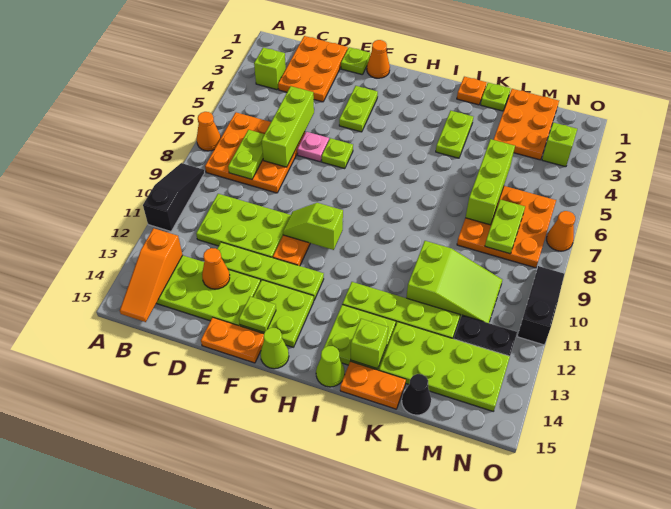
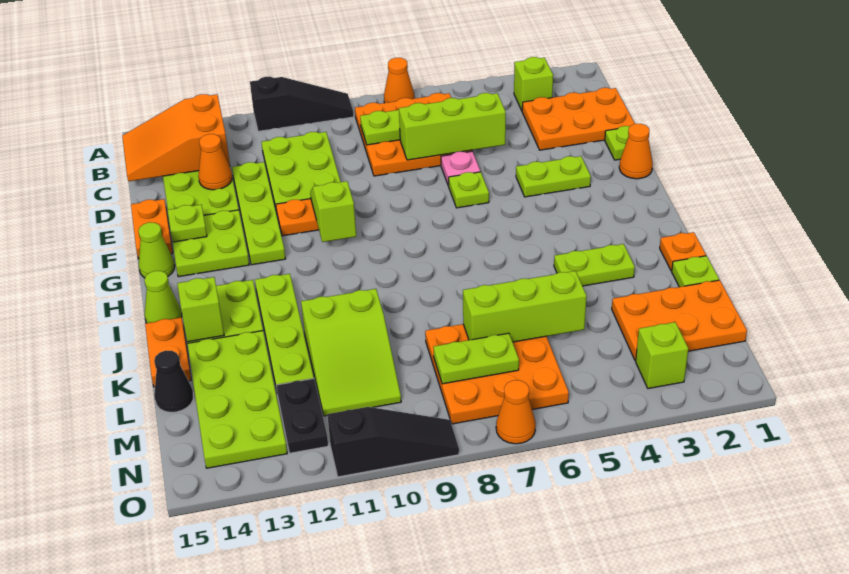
orange 1x3 slope [120,228,182,322] -> orange 2x3 slope [122,94,230,181]

